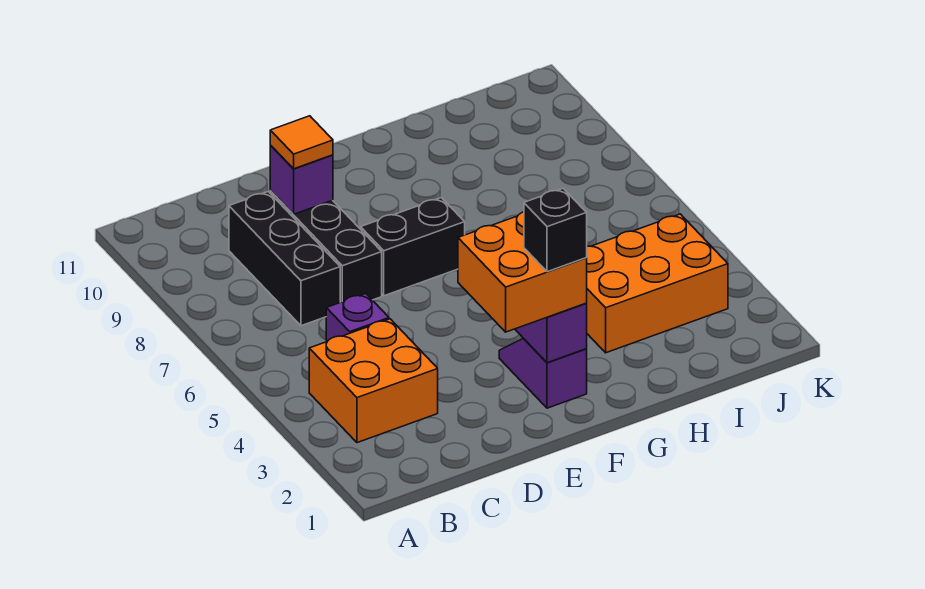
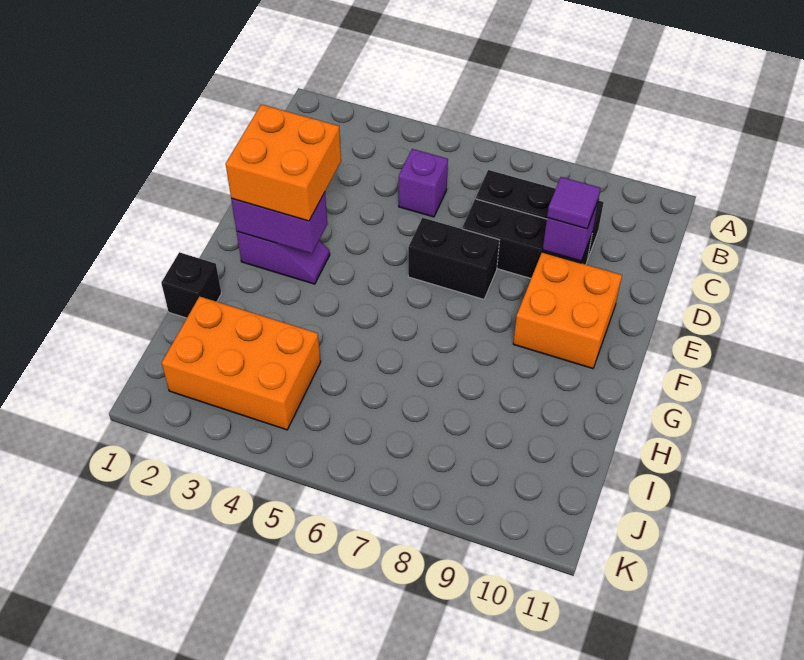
orange 2x2 brick [309,319,438,443] -> orange 2x2 brick moved to [513,252,622,369]
orange 1x1 tile [270,116,333,169] -> purple 1x1 tile [547,177,600,229]
black 1x2 brick [361,198,465,296] -> black 1x2 brick turned to [408,218,499,299]
black 1x1 brick [524,188,587,272] -> black 1x1 brick moved to [161,252,222,318]
orange 2x3 brick [586,214,728,353] -> orange 2x3 brick turned to [162,296,321,430]

